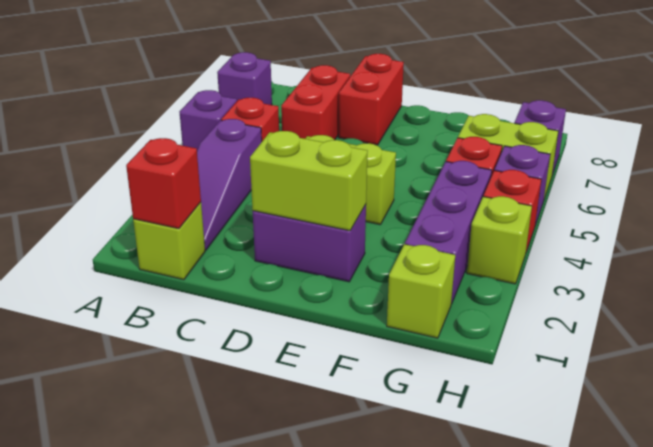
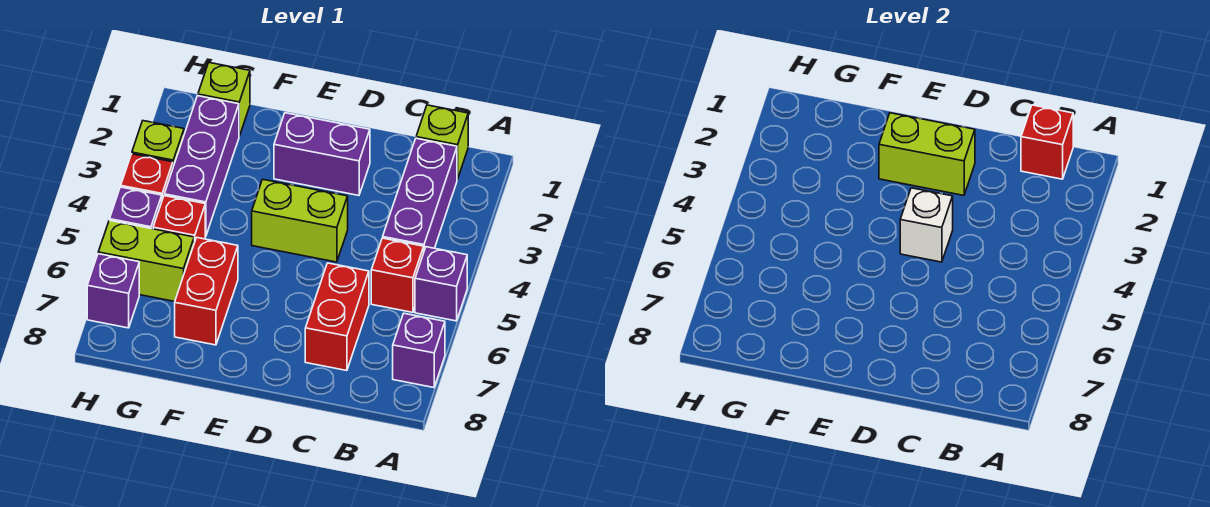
purple 1x3 slope [197,119,262,250] -> purple 1x3 brick [383,138,457,250]
none -> white 1x1 brick [900,188,953,262]
red 1x2 brick [339,54,404,145] -> red 1x2 brick moved to [175,238,238,345]

